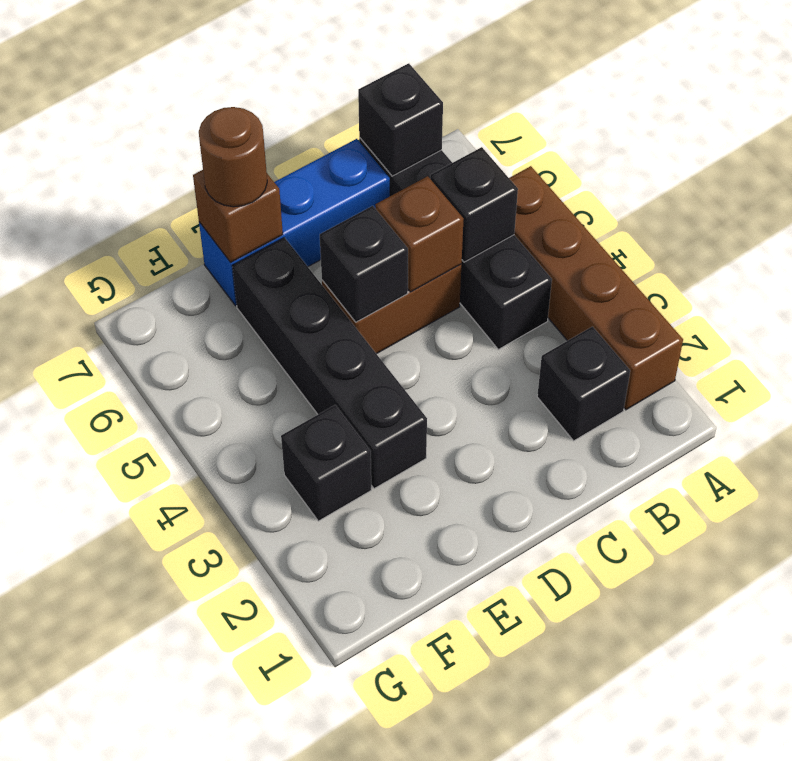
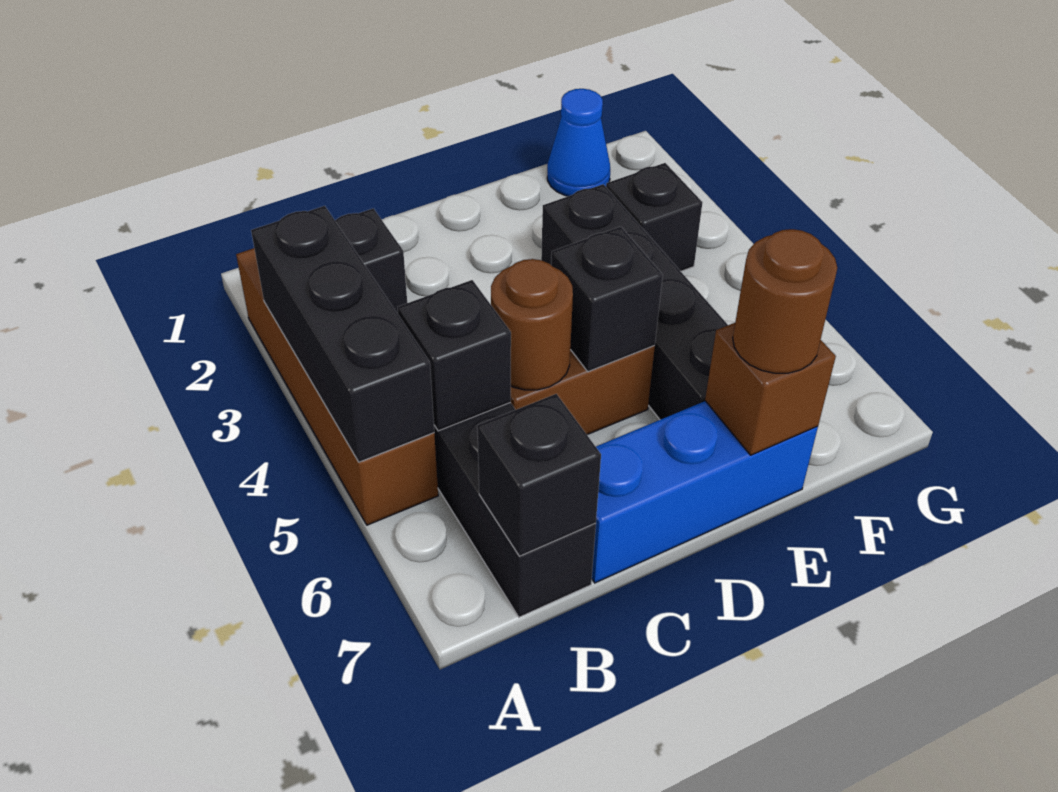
none -> black 1x3 brick [251,206,434,462]
brown 1x1 brick [375,176,463,292] -> brown 1x1 round brick [491,259,573,390]
none -> blue 1x1 cone [547,89,610,196]

